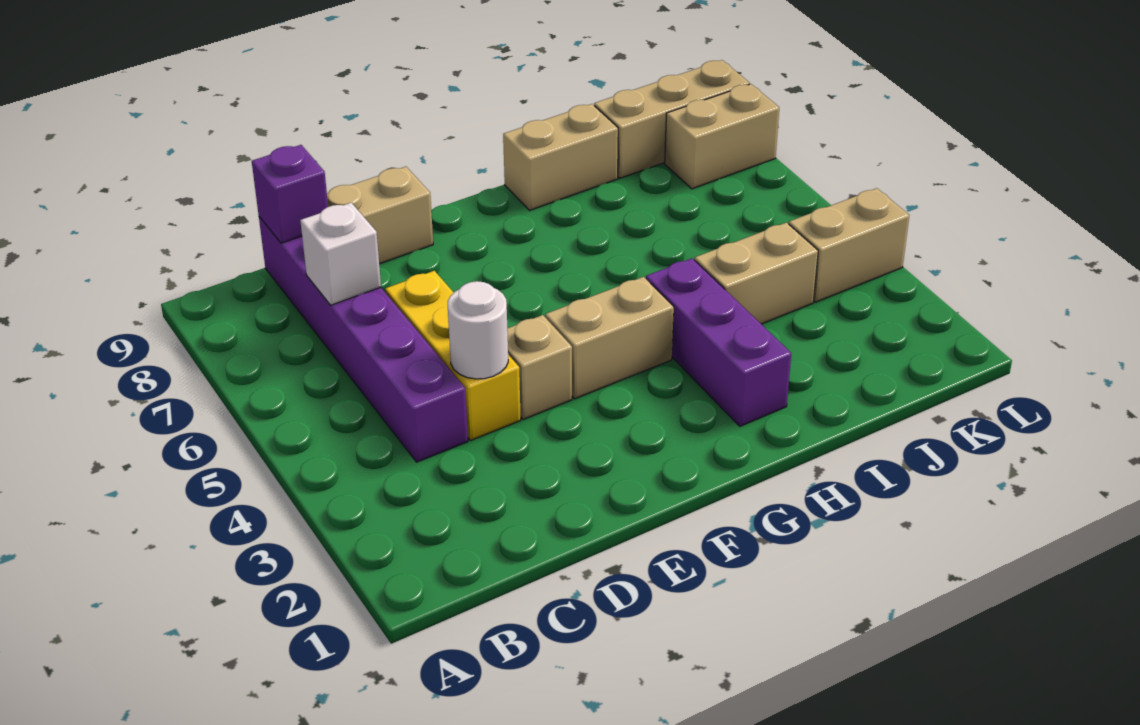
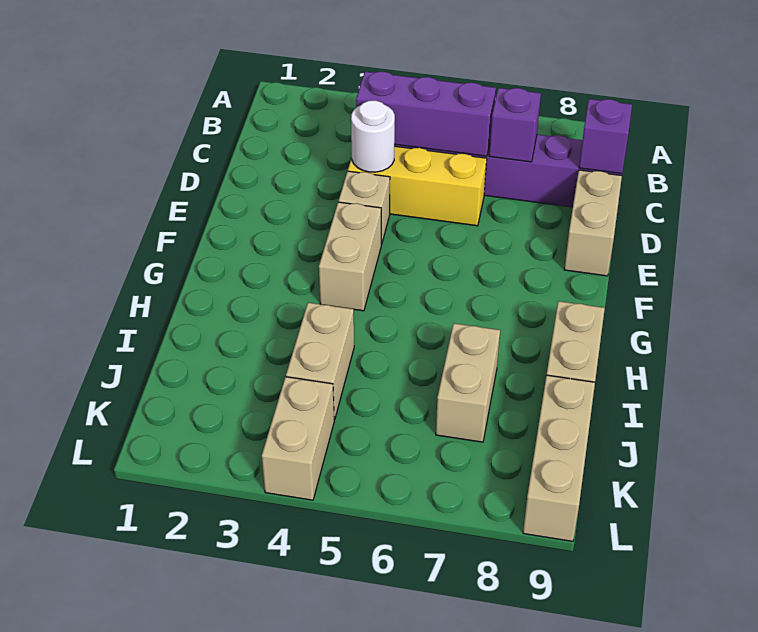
white 1x1 brick [300,203,381,305] -> purple 1x1 brick [489,88,541,162]
purple 1x3 brick [646,258,791,426] -> purple 1x3 brick moved to [356,72,496,156]
tan 1x2 brick [665,84,779,189] -> tan 1x2 brick moved to [436,323,500,442]

